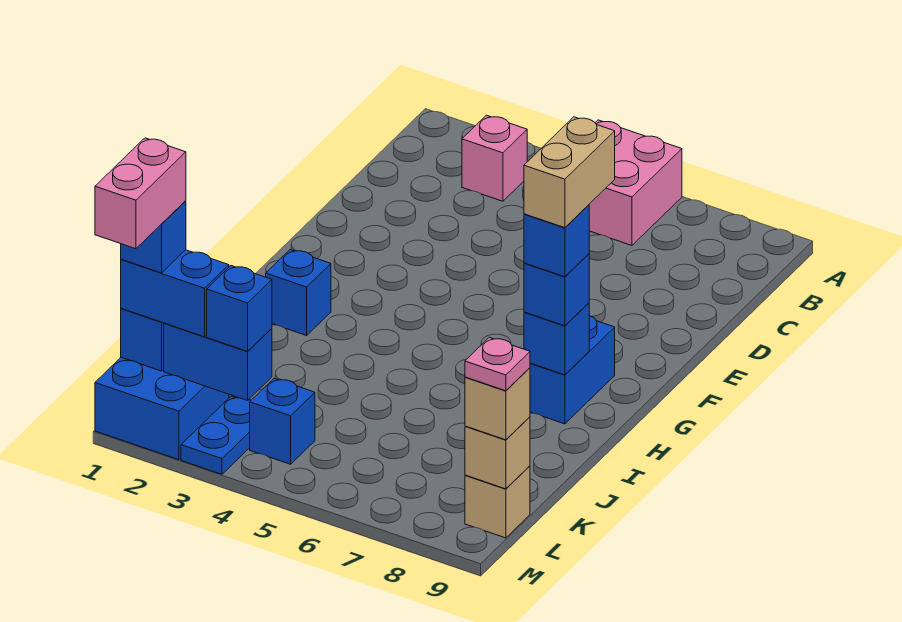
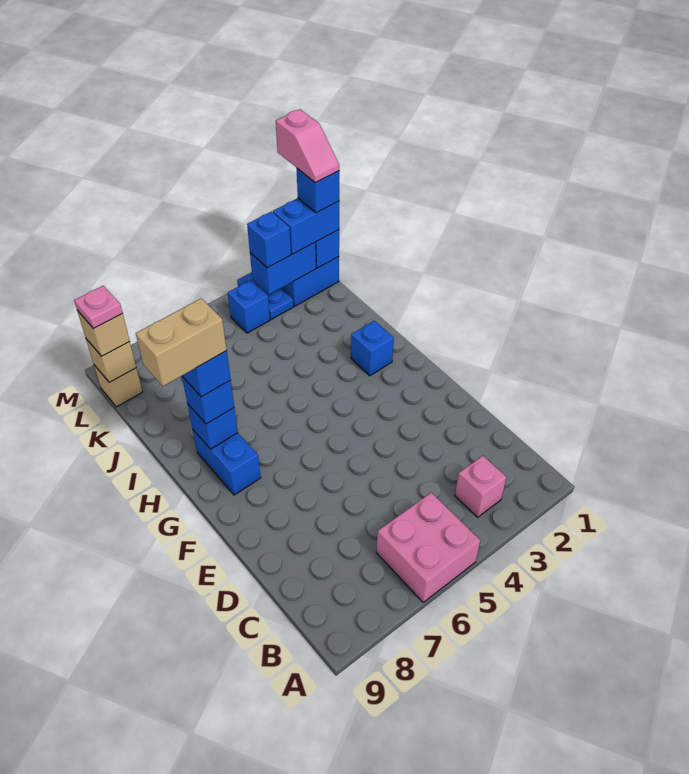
tan 1x2 brick [524,117,615,228] -> tan 1x2 brick turned to [136,298,227,386]
pink 1x2 brick [95,138,186,249] -> pink 1x2 slope [276,109,339,183]

